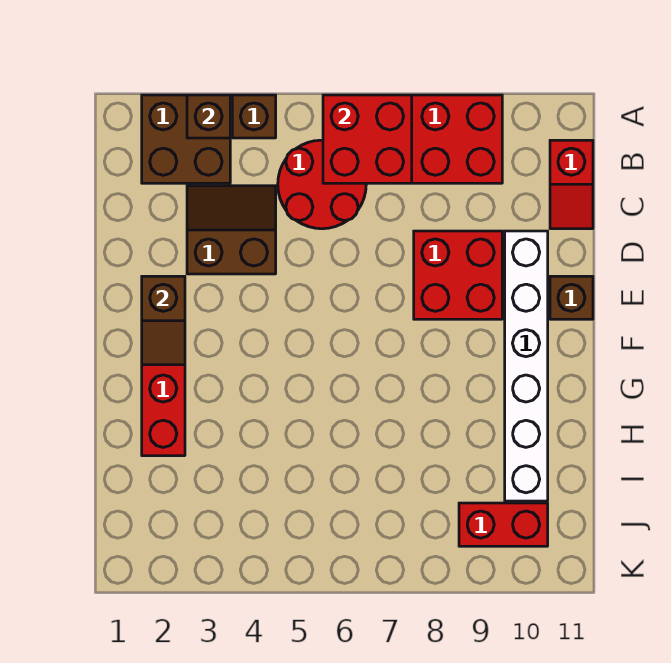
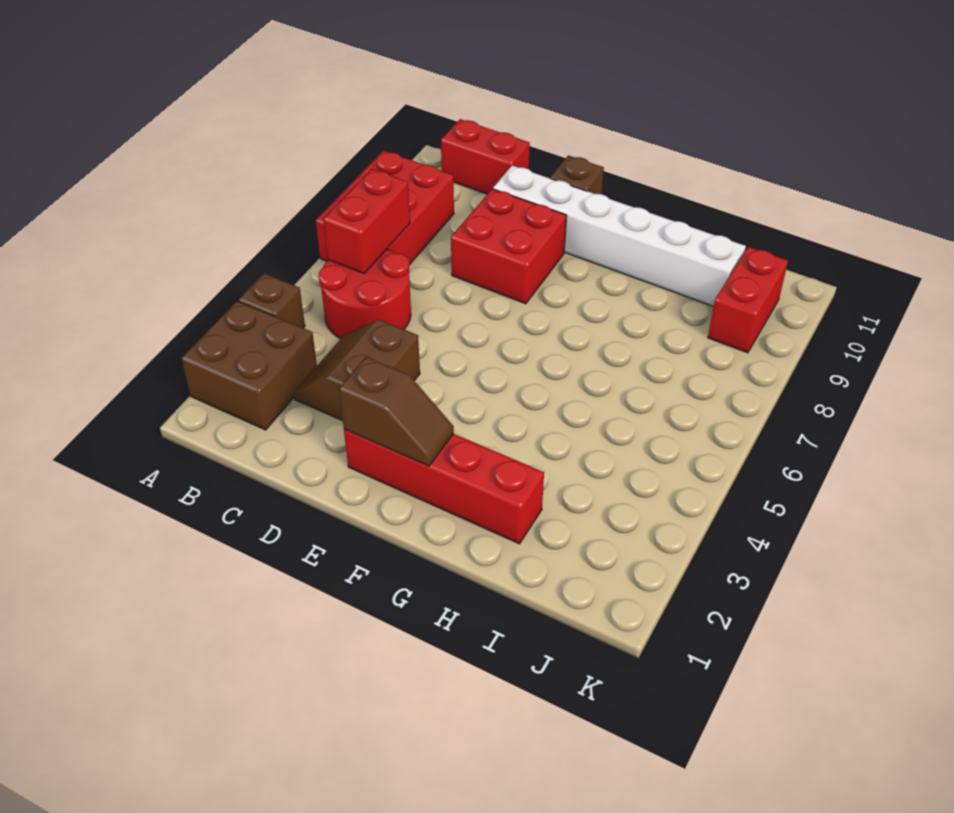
brown 1x1 brick [187,95,230,138] -> none
red 2x2 brick [323,95,412,183] -> red 1x2 brick [324,169,410,273]
red 1x2 slope [550,140,593,229] -> red 1x2 brick [441,119,530,194]

